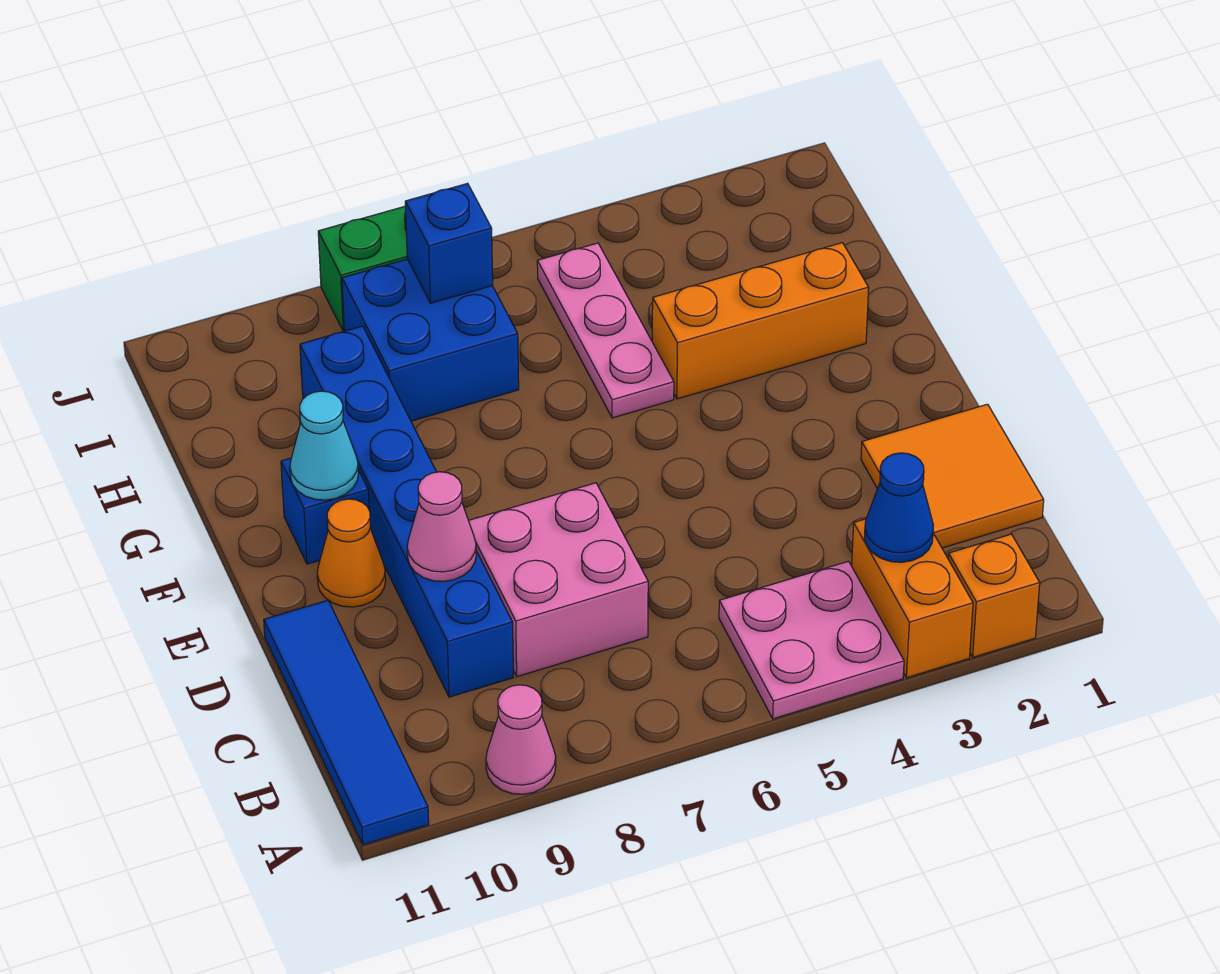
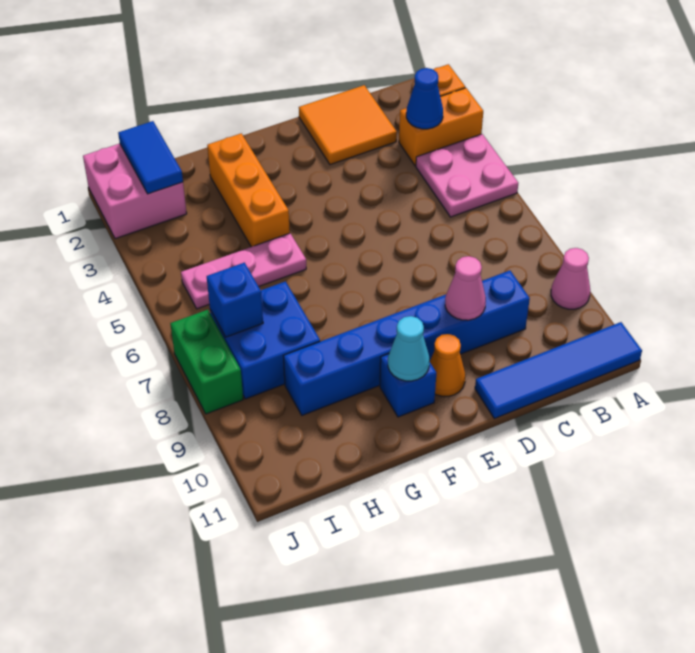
pink 2x2 brick [469,483,648,677] -> pink 2x2 brick moved to [83,144,187,239]
none -> blue 1x2 tile [118,121,183,194]

